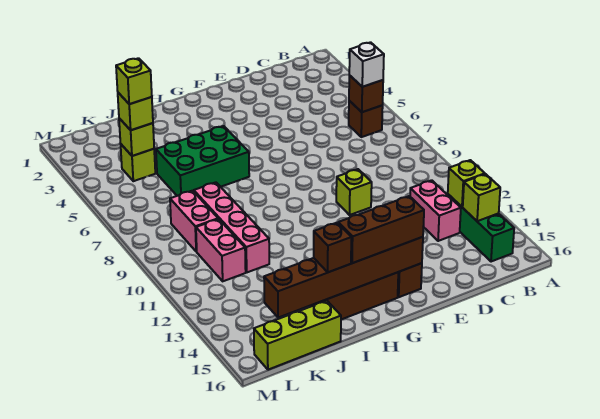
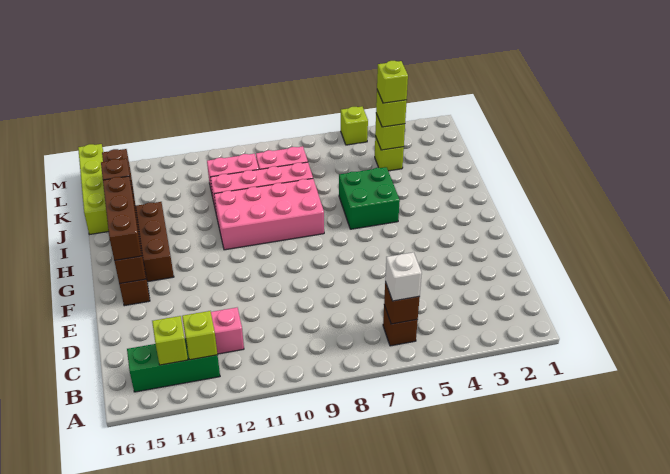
lime 1x1 brick [336,169,372,215] -> lime 1x1 brick moved to [341,107,368,145]
green 2x3 brick [156,126,249,196] -> green 2x2 brick [339,167,400,229]
none -> pink 2x4 brick [214,179,324,250]
lime 1x3 brick [254,301,341,370] -> lime 1x4 brick [78,144,109,235]

